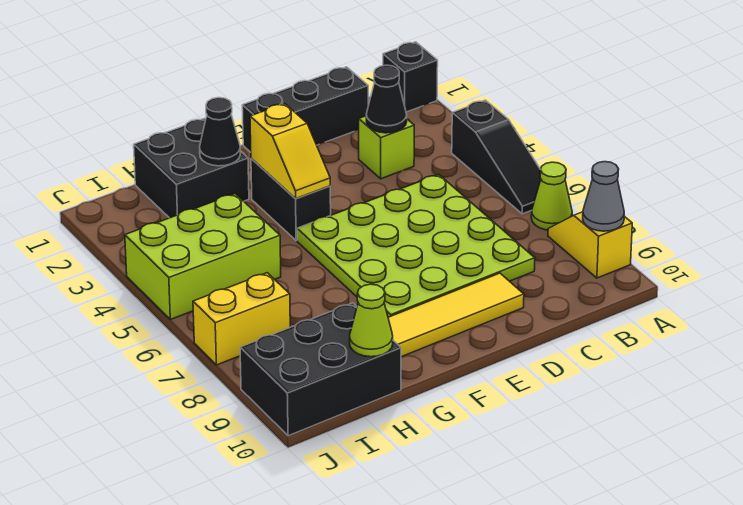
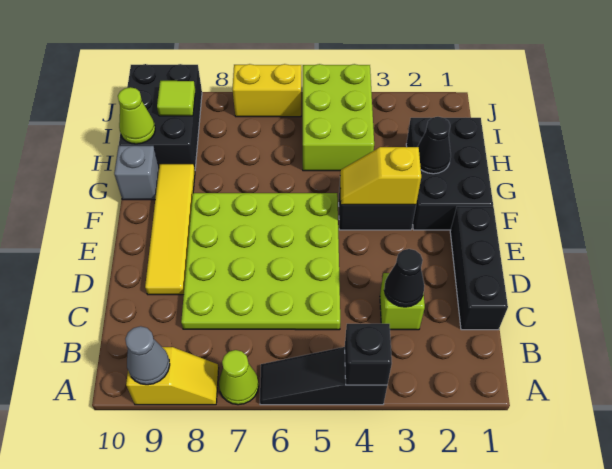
black 1x1 brick [383,42,438,112] -> black 1x1 brick moved to [345,324,392,385]
black 2x2 brick [134,118,249,218] -> black 2x3 brick [406,118,493,230]
none -> grey 1x1 brick [114,146,159,200]
yellow 1x2 brick [193,273,290,365] -> yellow 1x2 brick turned to [233,64,301,117]
none -> lime 1x1 tile [157,81,195,116]

